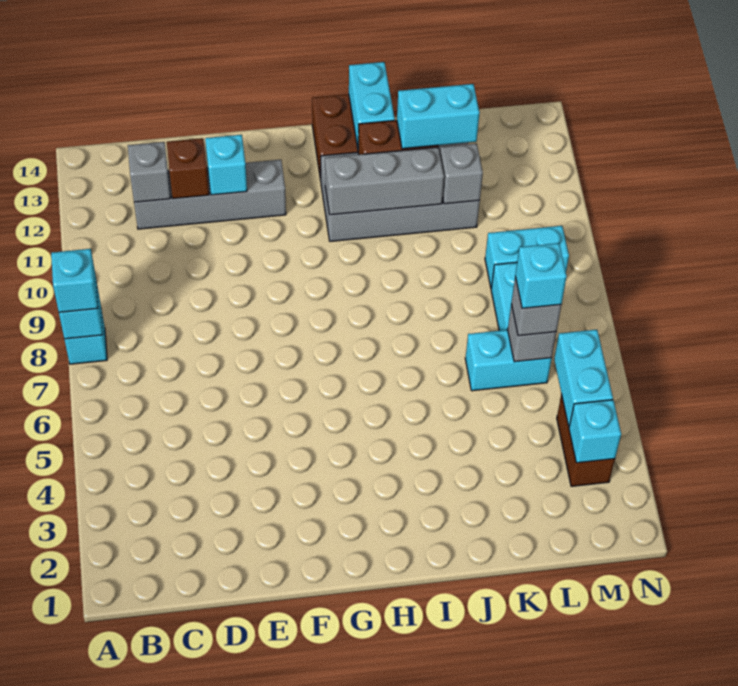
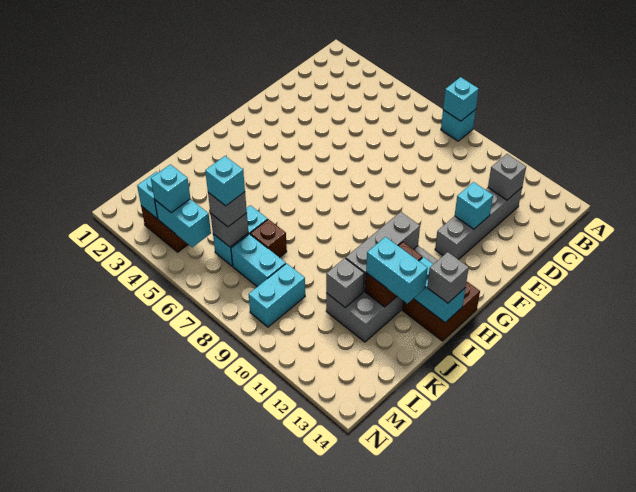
cyan 1x1 brick [51,249,98,312] -> cyan 1x1 brick moved to [151,164,190,213]
brown 1x1 brick [167,138,209,199] -> brown 1x1 brick moved to [250,219,287,258]
none -> grey 1x1 brick [427,252,469,303]
cyan 1x2 brick [397,84,480,149] -> cyan 1x2 brick turned to [366,237,428,303]

